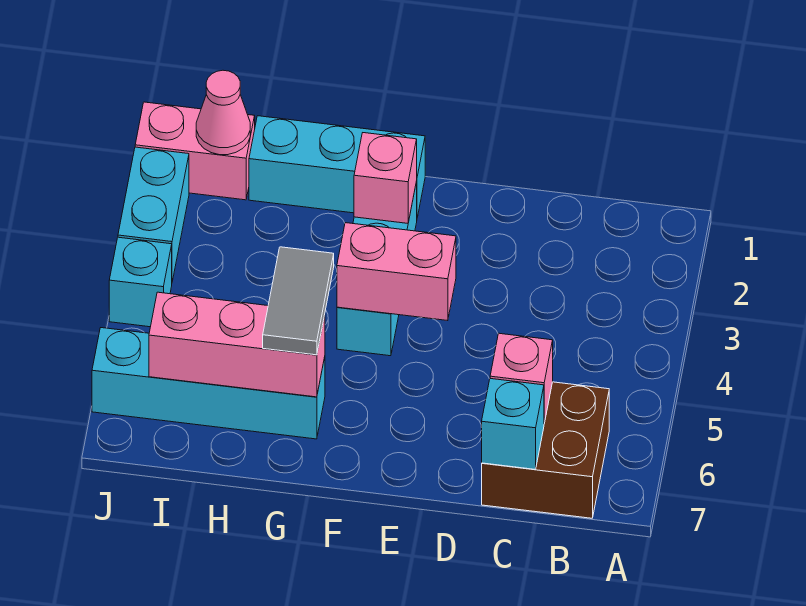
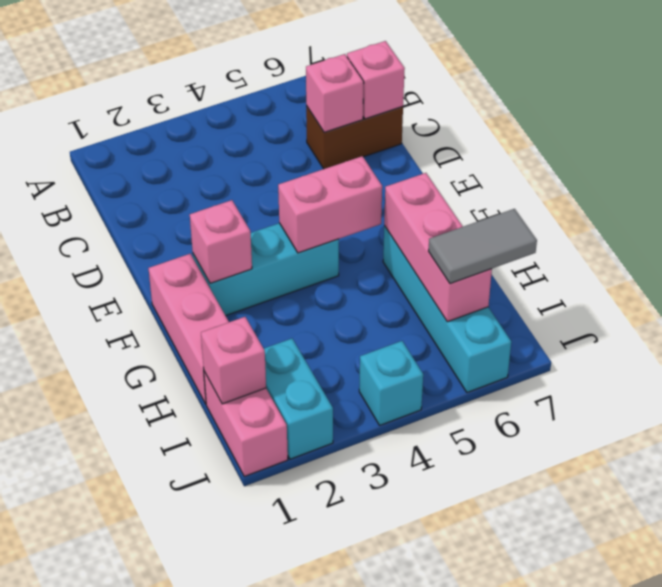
brown 2x2 brick [482,382,609,518] -> brown 1x2 brick [306,106,403,169]
cyan 1x1 brick [482,379,544,469] -> pink 1x1 brick [347,41,405,119]
pink 1x2 brick [337,223,456,321] -> pink 1x2 brick turned to [278,156,382,253]
cyan 1x3 brick [249,116,425,218] -> pink 1x3 brick [149,254,229,404]
grey 1x2 tile [263,247,334,355] -> grey 1x2 tile moved to [428,209,537,283]
pink 1x1 cone [196,70,250,155] -> pink 1x1 brick [201,317,266,404]
cyan 1x2 brick [118,147,189,282] -> cyan 1x2 brick turned to [264,339,333,459]

